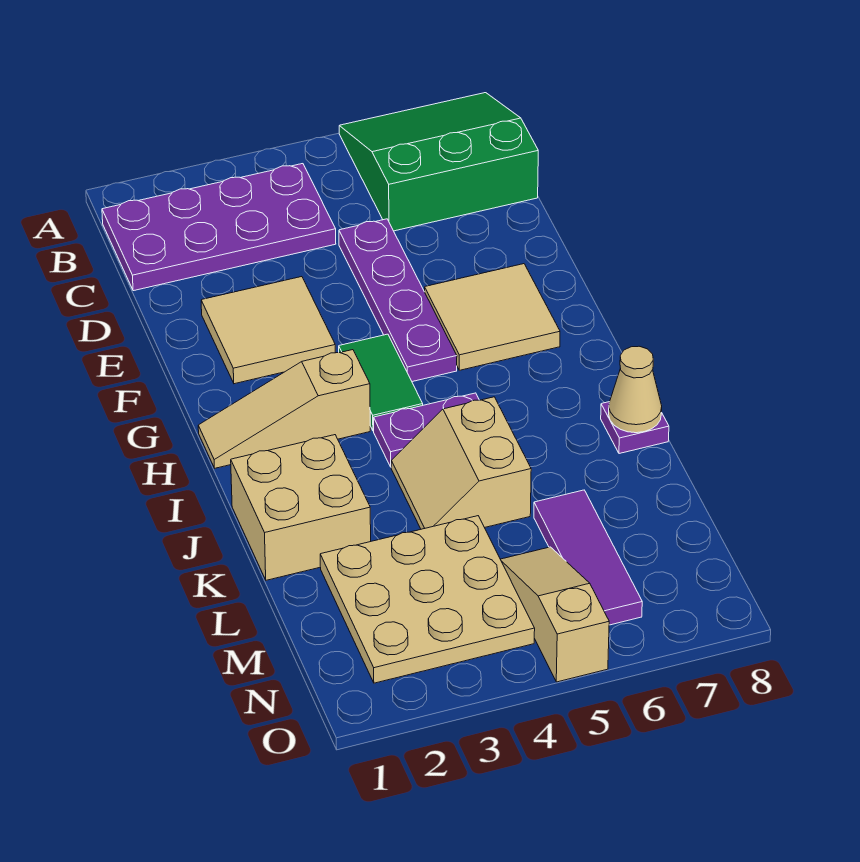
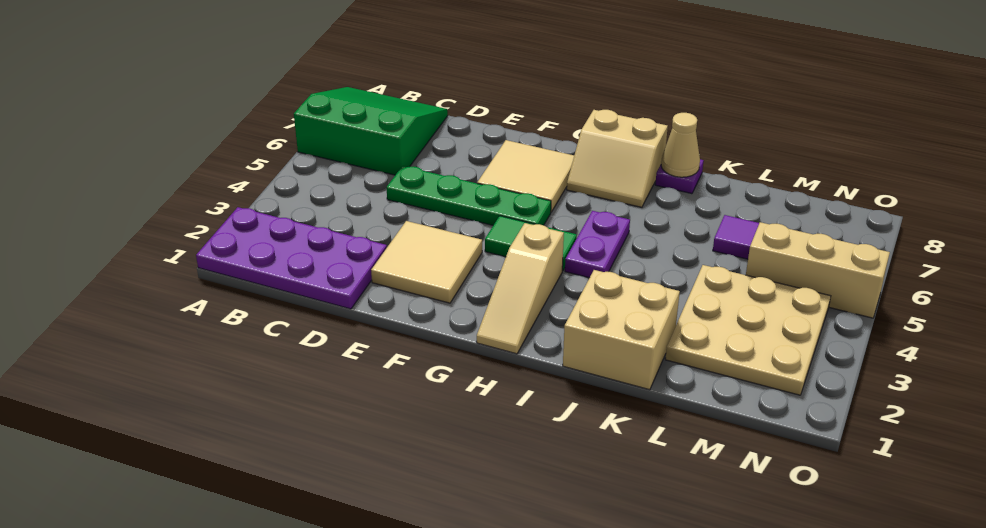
green 3x3 slope [339,93,538,231] -> green 3x3 slope turned to [294,87,448,175]
purple 2x4 plate [102,164,336,291] -> purple 2x4 plate turned to [196,207,387,309]
purple 1x4 plate [339,219,457,382] -> green 1x4 plate [386,166,551,225]
tan 2x2 slope [391,397,531,529] -> tan 2x2 slope moved to [567,110,668,207]
tan 1x3 slope [500,547,609,682] -> tan 1x3 brick [746,222,890,318]

